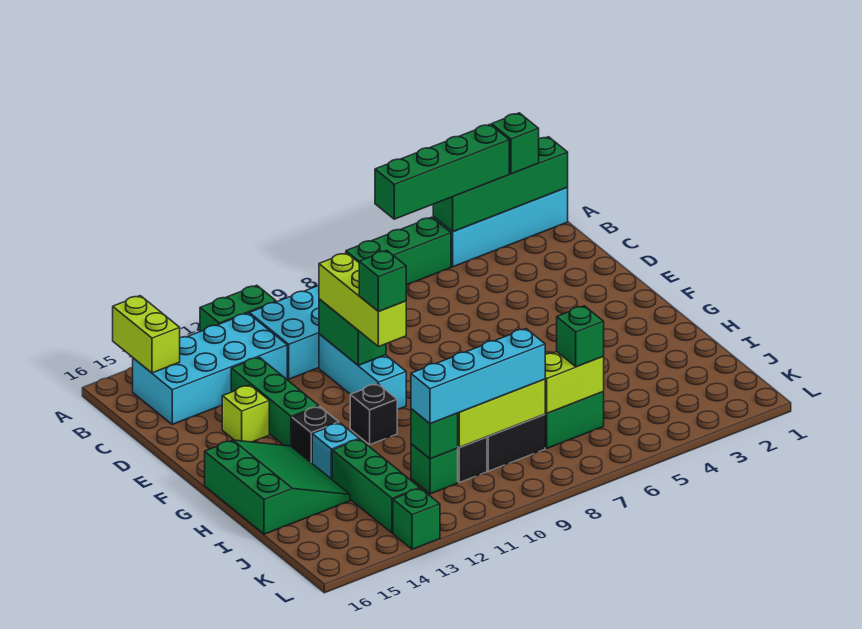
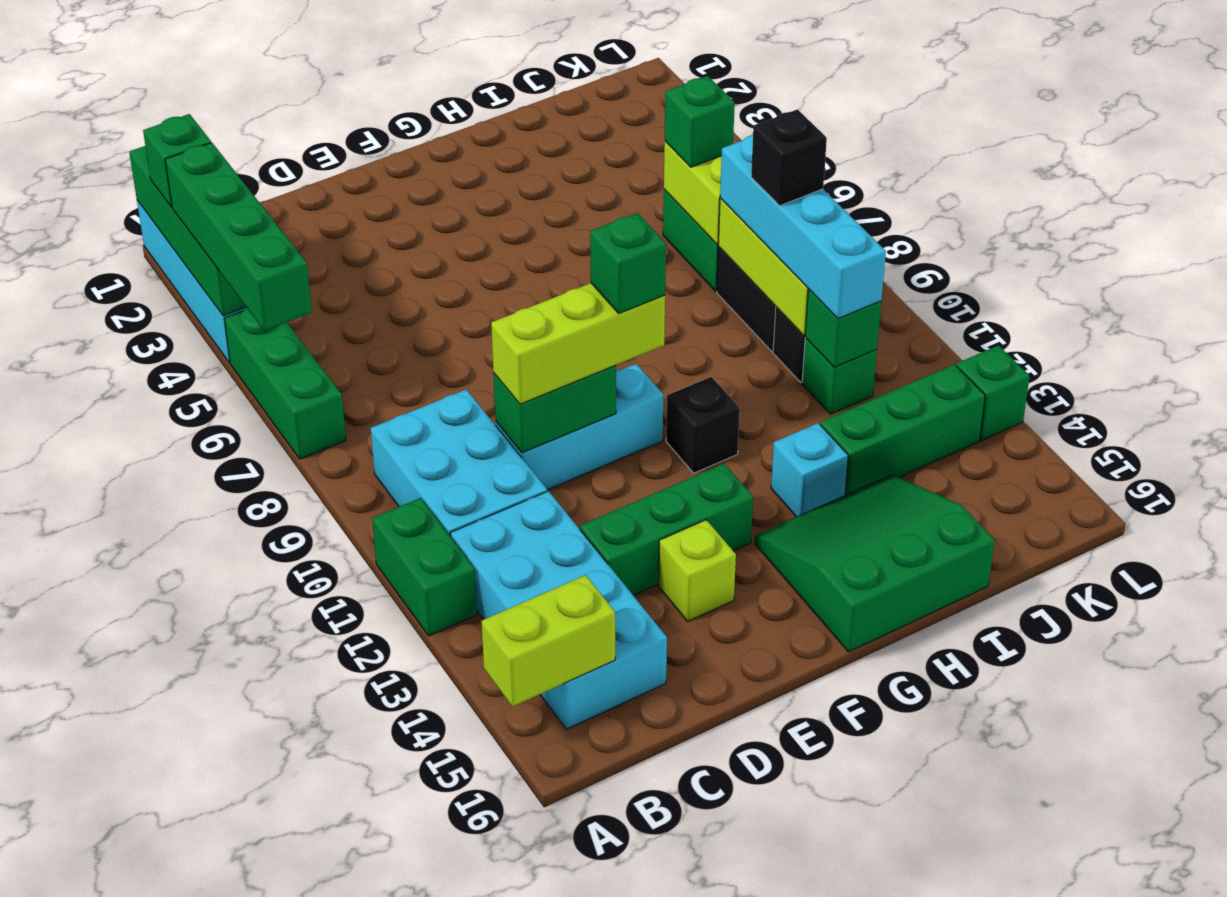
black 1x1 brick [292,406,339,463] -> black 1x1 brick moved to [751,109,827,206]

